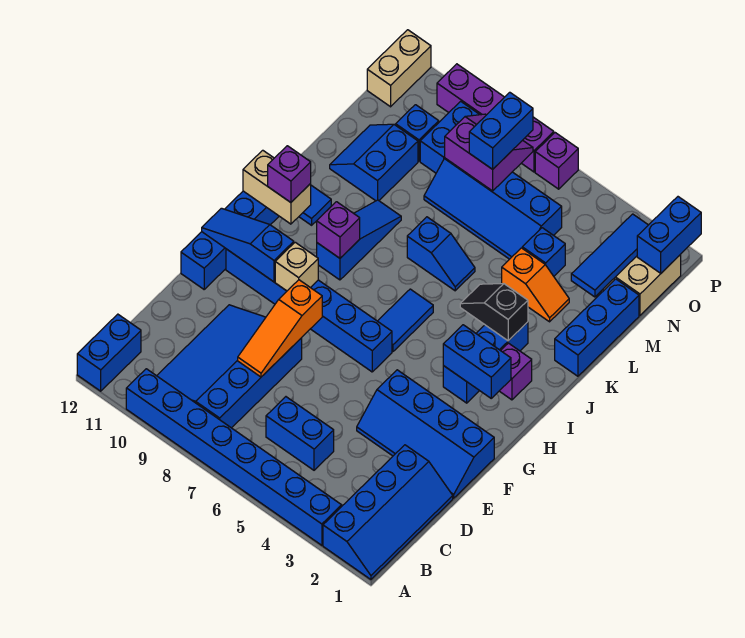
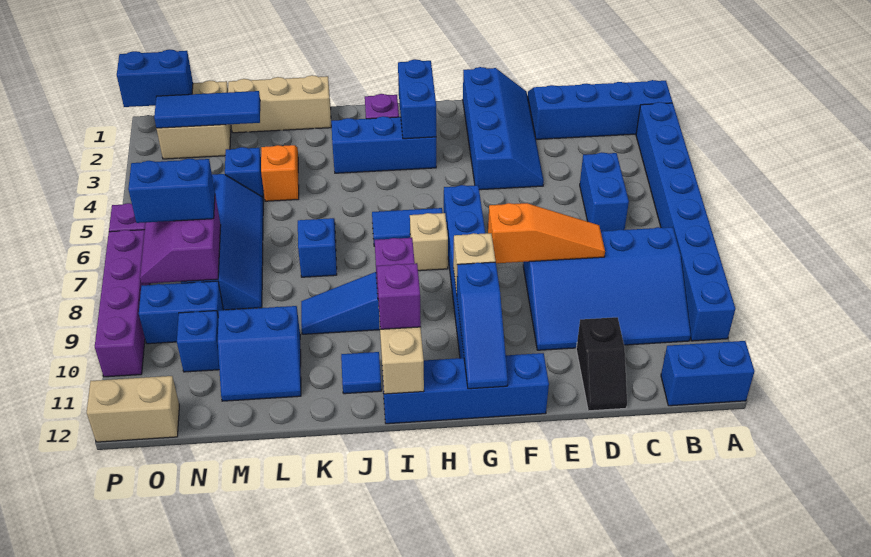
none -> tan 1x1 brick [410,213,448,271]
black 1x2 slope [460,284,528,341] -> black 1x2 slope moved to [576,317,627,411]
blue 1x3 brick [555,279,639,376] -> tan 1x3 brick [228,75,331,133]

